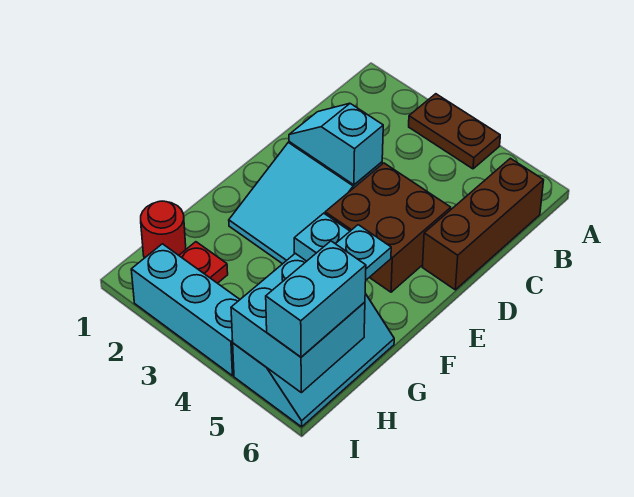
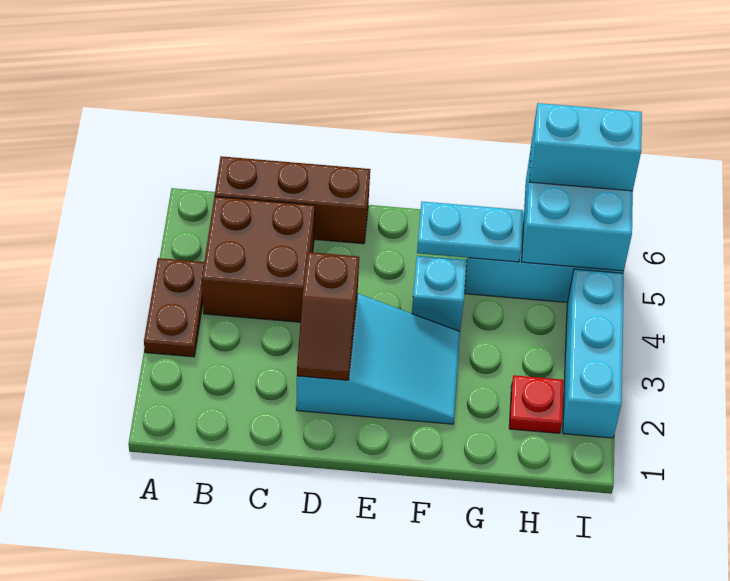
cyan 1x2 slope [289,103,383,185] -> brown 1x2 slope [297,252,359,380]
brown 2x2 brick [325,163,451,292] -> brown 2x2 brick moved to [202,197,315,322]
red 1x1 round brick [141,201,186,258] -> none

